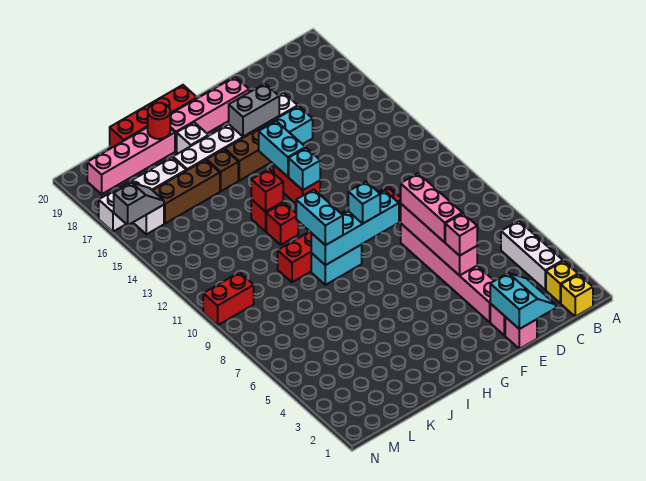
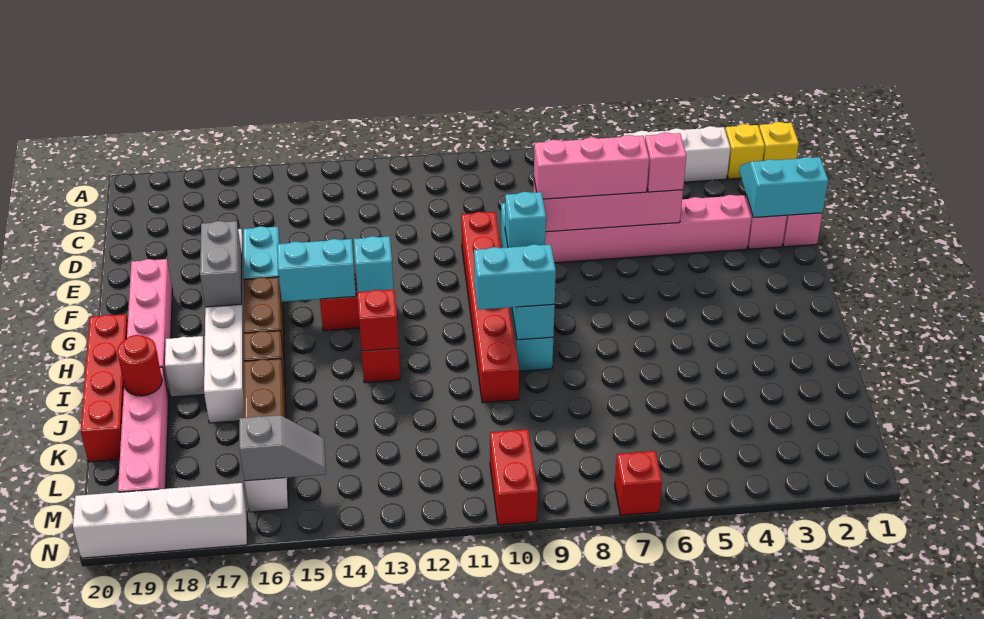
red 1x1 brick [266,203,298,245] -> red 1x1 brick moved to [615,451,662,515]
white 1x4 brick [99,157,186,232] -> white 1x4 brick turned to [73,483,247,558]
grey 1x2 slope [114,183,164,225] -> grey 1x2 slope turned to [239,415,326,481]

